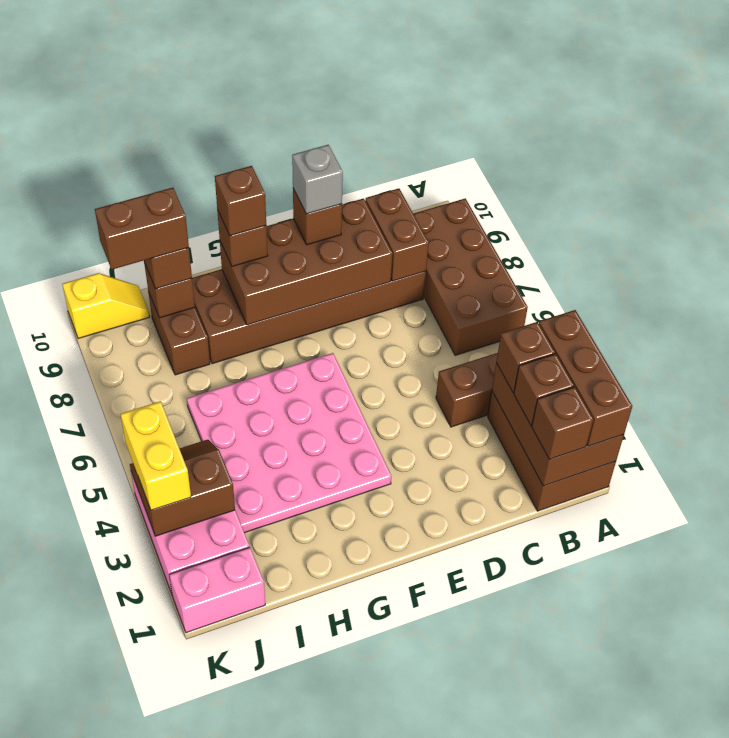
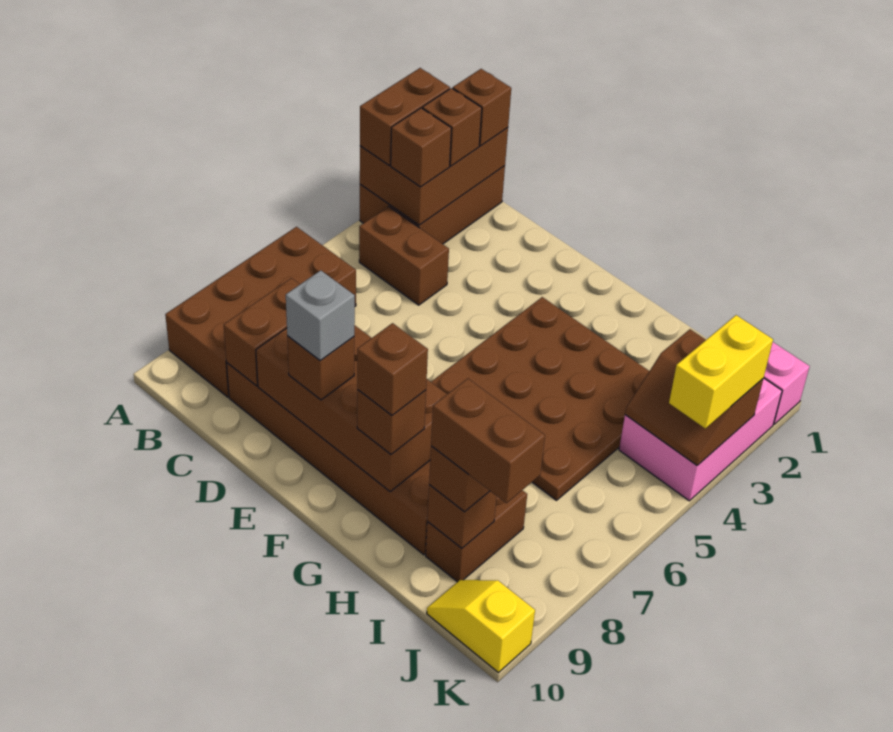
brown 1x3 brick [539,310,632,446] -> brown 1x2 brick [360,68,450,165]
pink 4x4 plate [187,353,391,533] -> brown 4x4 plate [431,297,649,500]

